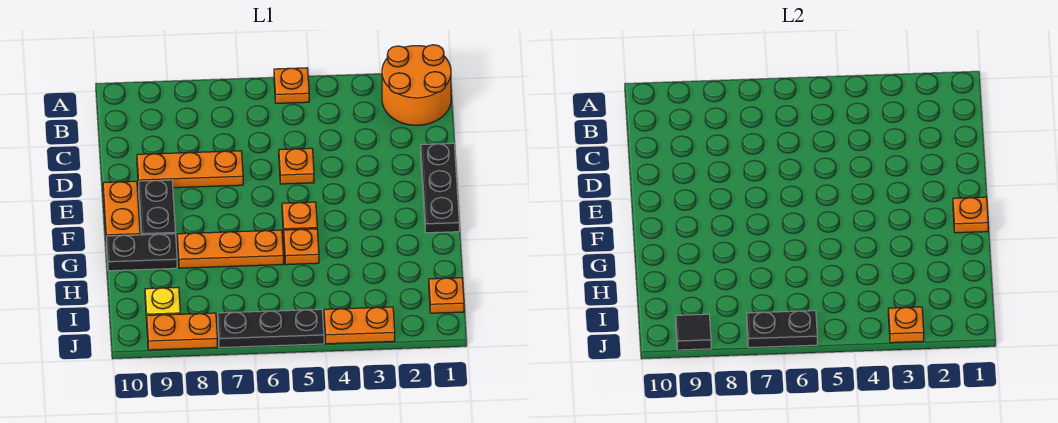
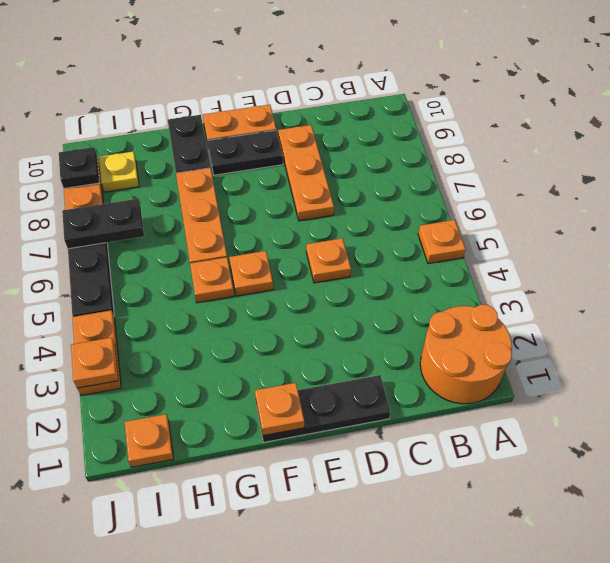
black 1x2 plate [747,311,817,348] -> black 1x2 plate turned to [62,199,144,249]
black 1x1 tile [676,314,711,350] -> black 1x1 plate [59,147,99,189]

